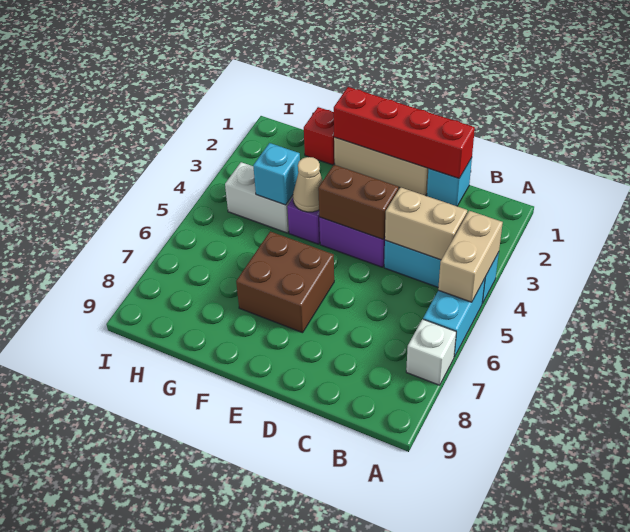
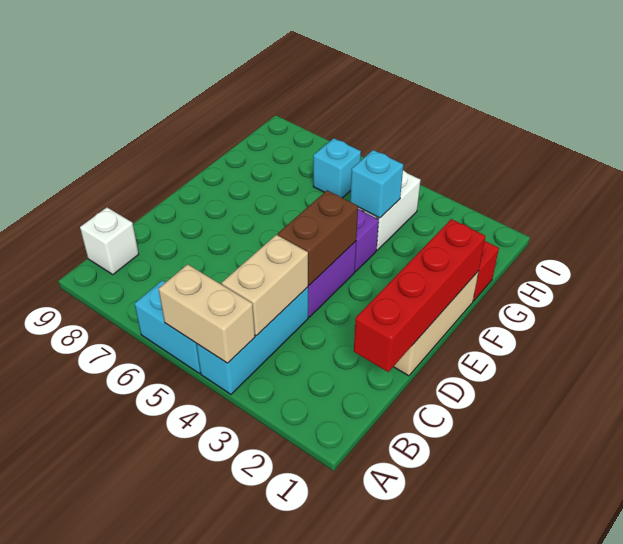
white 1x1 brick [406,319,456,385] -> white 1x1 brick moved to [80,207,139,275]
cyan 1x1 brick [427,158,472,206] -> cyan 1x1 brick moved to [313,138,361,198]
brown 2x2 brick [236,231,334,333] -> none
tan 1x1 cone [293,157,323,212] -> none

